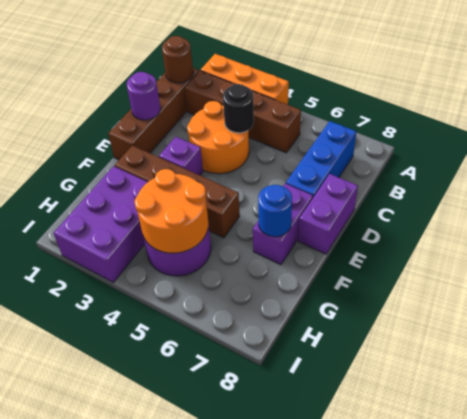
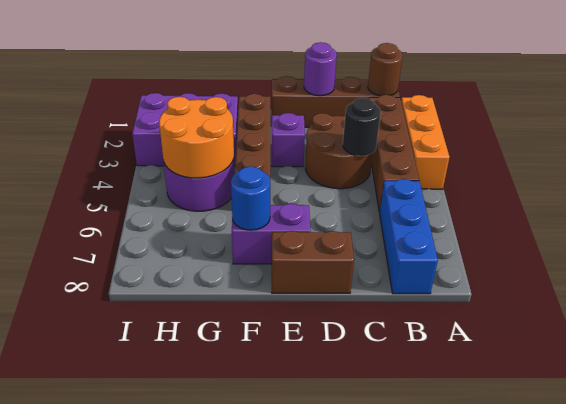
blue 1x3 brick [286,121,356,197] -> blue 1x3 brick turned to [380,179,438,294]
orange 2x2 round brick [187,101,249,174] -> brown 2x2 round brick [305,113,373,189]
purple 1x2 brick [298,174,358,254] -> brown 1x2 brick [272,231,354,293]

